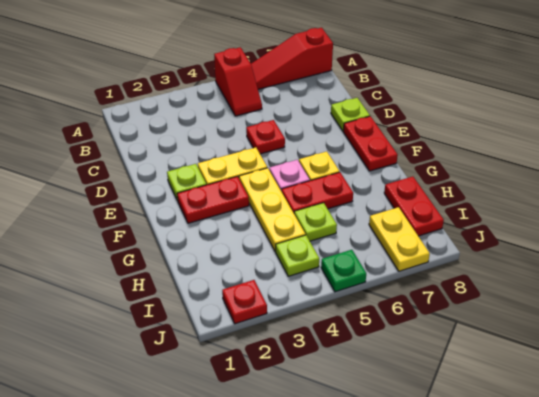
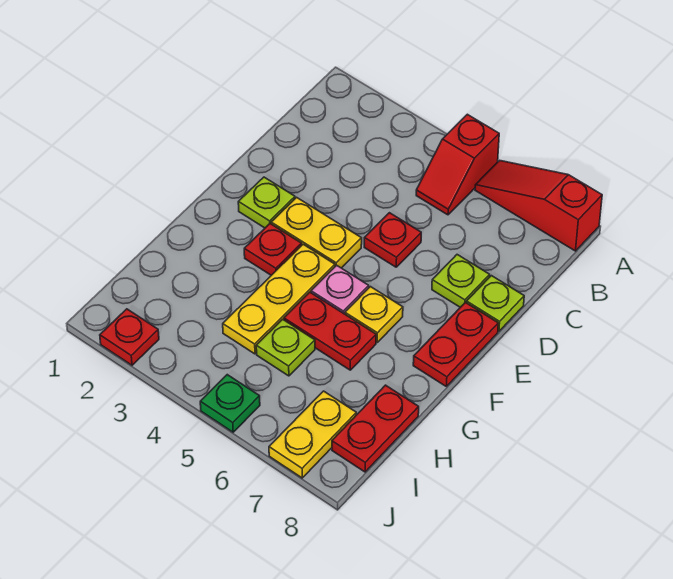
red 1x2 plate [177,176,249,223] -> red 1x1 plate [244,224,302,275]
lime 1x1 plate [276,235,319,276] -> lime 1x1 plate moved to [432,255,490,307]

